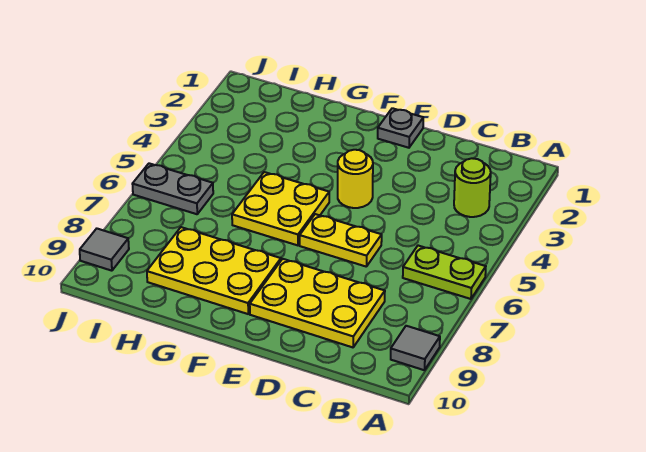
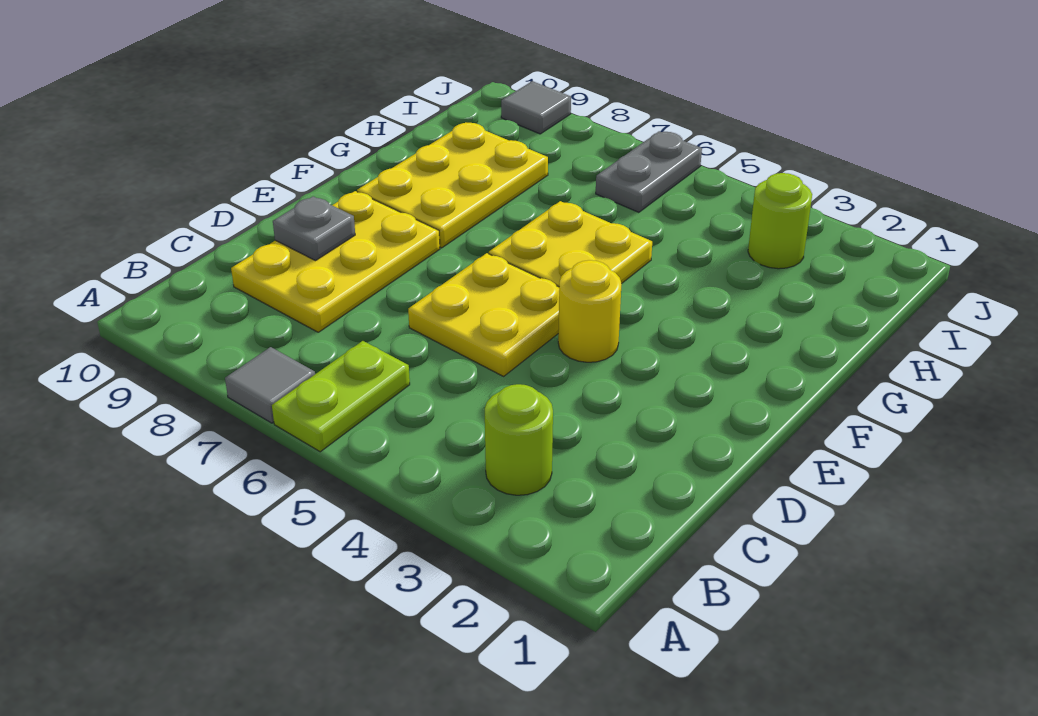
grey 1x1 tile [391,326,440,370] -> grey 1x1 tile moved to [225,347,315,423]
yellow 1x2 plate [300,214,382,267] -> yellow 2x2 plate [408,253,559,376]
grey 1x1 plate [378,108,423,148] -> grey 1x1 plate moved to [273,196,355,261]
none -> lime 1x1 round brick [748,173,812,269]

